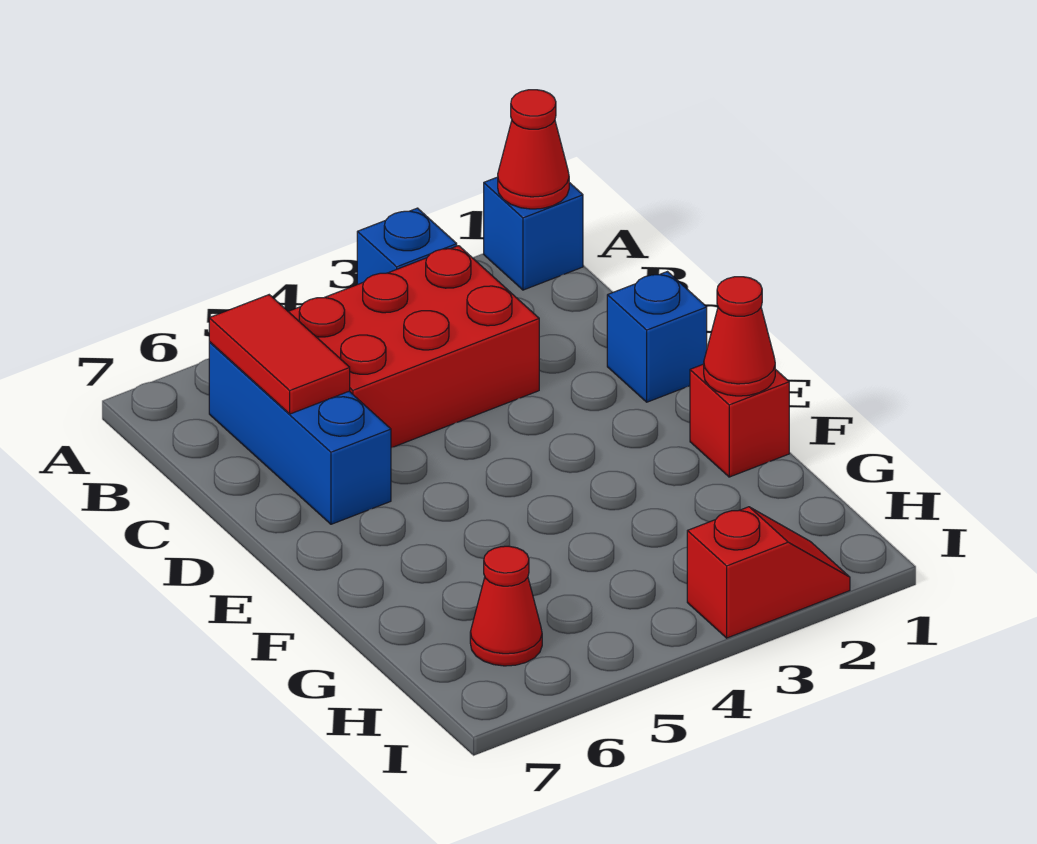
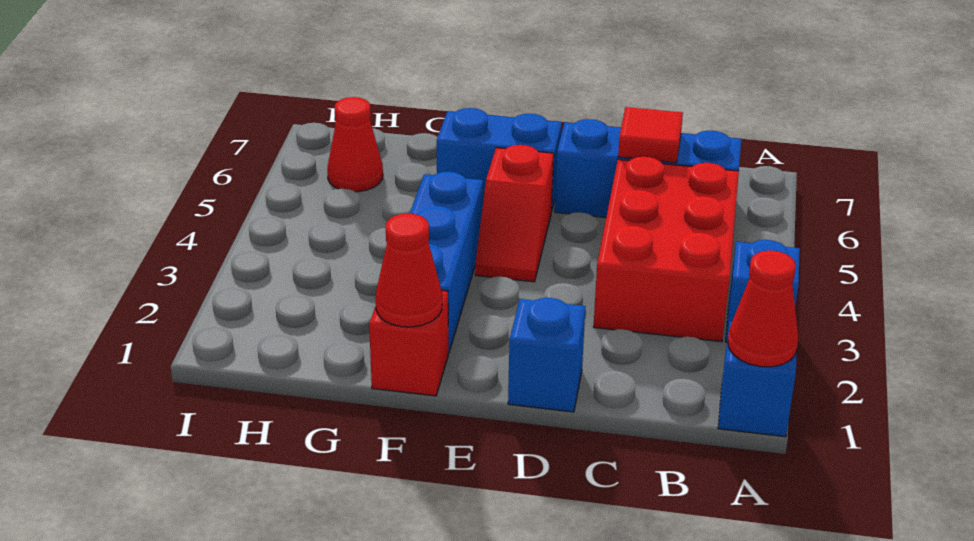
red 1x2 tile [209,295,350,414] -> red 1x1 tile [618,107,683,163]
none -> blue 1x2 brick [437,108,562,212]
none -> blue 1x3 brick [410,172,483,353]
red 1x2 slope [687,507,850,638] -> red 1x2 slope moved to [475,145,554,282]

